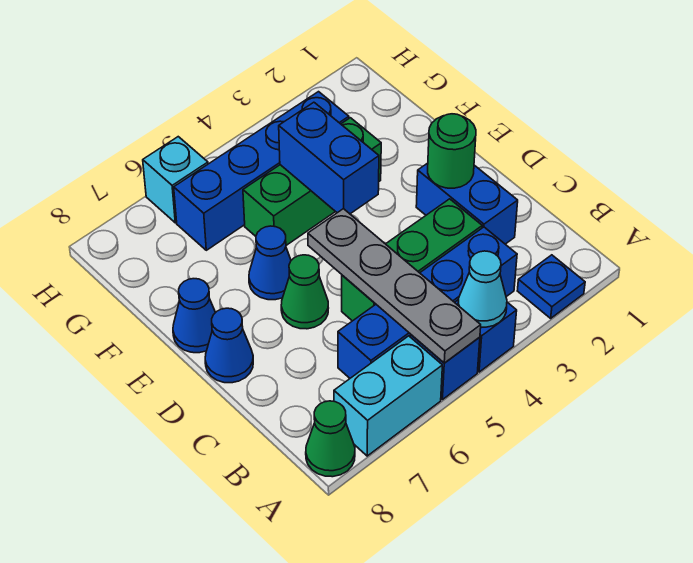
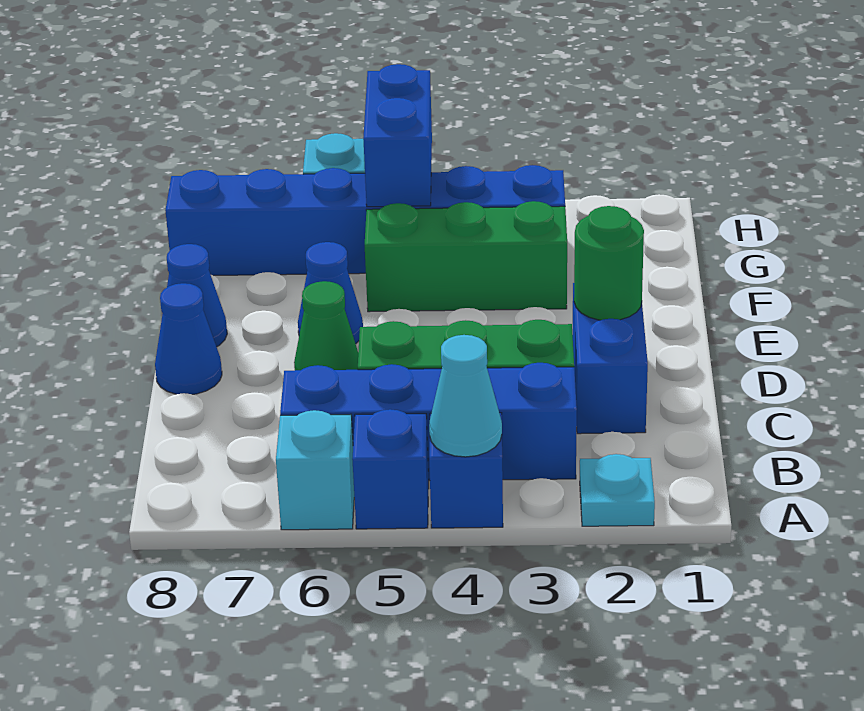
blue 1x1 plate [517,255,585,318] -> cyan 1x1 plate [580,454,655,526]
grey 1x4 plate [308,209,481,363] -> none
cyan 1x2 brick [334,336,442,456] -> cyan 1x1 brick [276,410,354,530]
green 1x1 cone [306,401,355,477] -> none
blue 1x2 brick [279,102,379,214] -> blue 1x2 brick moved to [363,64,432,207]
blue 1x4 brick [174,92,349,250] -> blue 1x6 brick [165,165,565,276]

